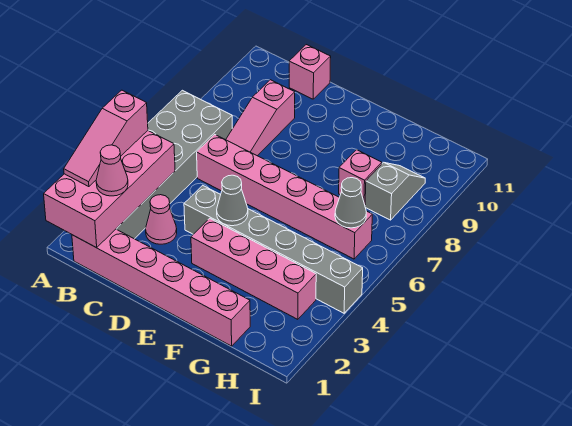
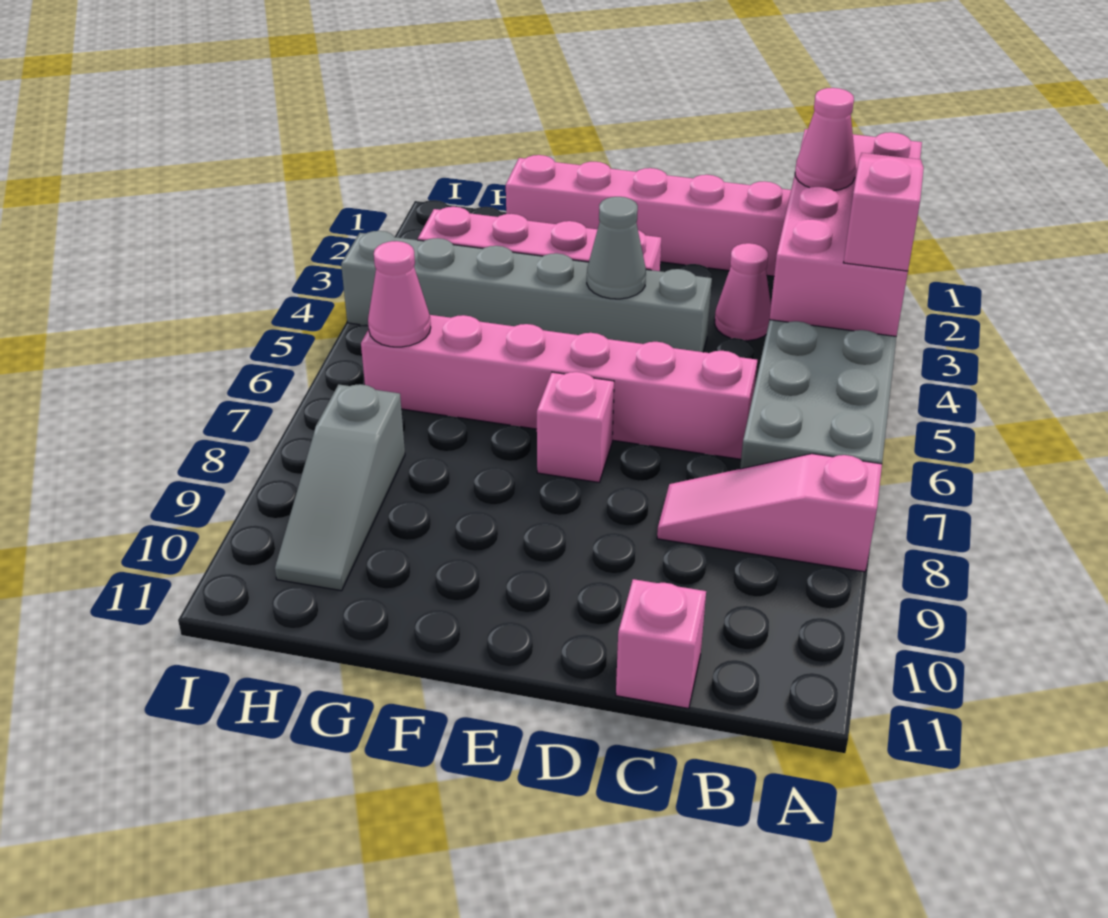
pink 1x3 slope [226,80,295,156] -> pink 1x3 slope turned to [657,454,882,572]
pink 1x1 brick [339,150,382,204] -> pink 1x1 brick moved to [537,372,614,482]
grey 1x1 cone [335,178,366,228] -> pink 1x1 cone [368,241,431,347]
grey 1x2 slope [365,162,425,220] -> grey 1x3 slope [275,384,405,591]

